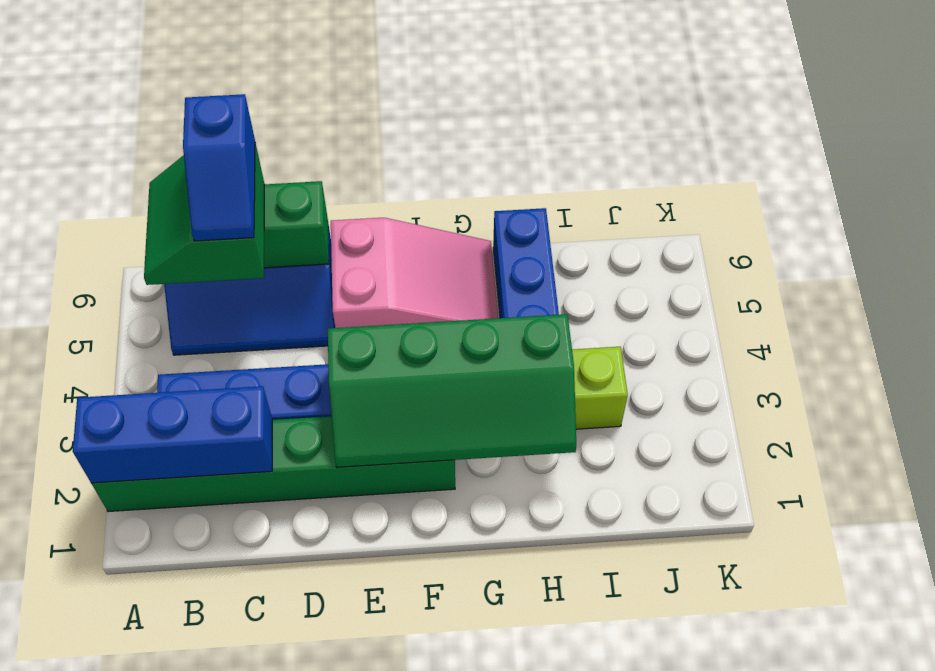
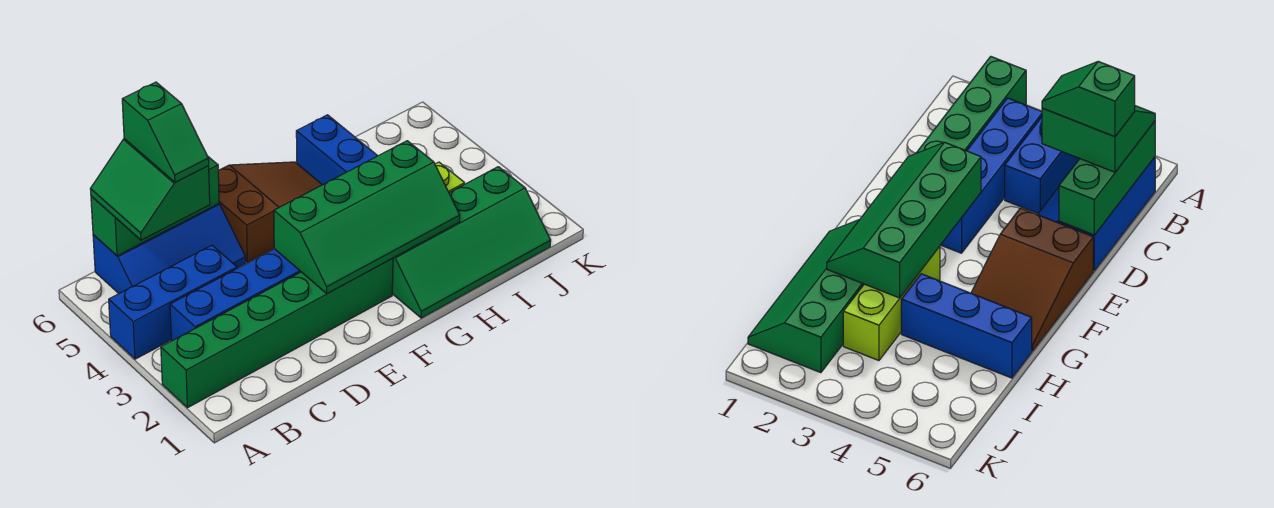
blue 1x3 brick [73,386,272,483] -> blue 1x3 brick moved to [109,245,237,359]
blue 1x2 slope [183,94,255,241] -> green 1x2 slope [122,82,209,182]
pink 2x3 slope [331,218,498,328] -> brown 2x3 slope [218,162,322,263]
none -> green 2x4 slope [392,167,551,318]

